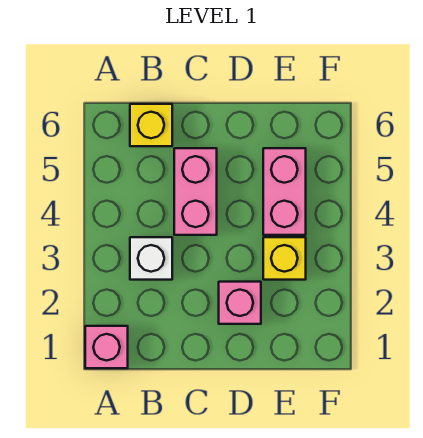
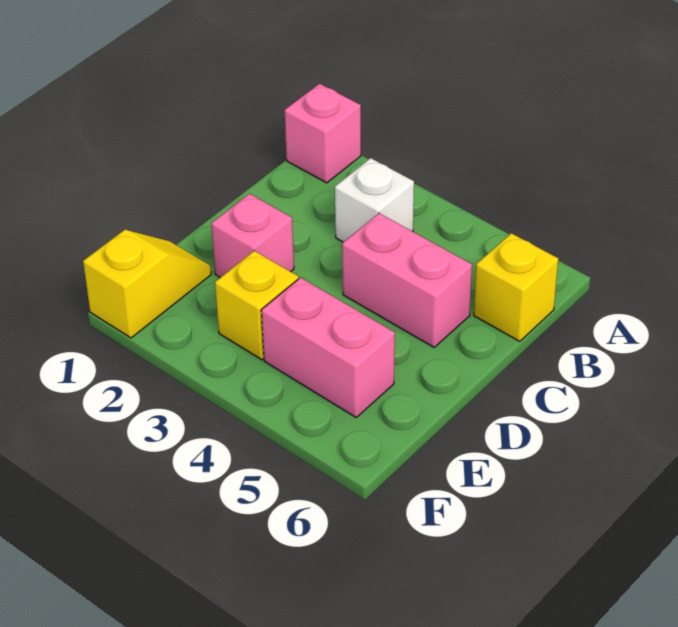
none -> yellow 1x2 slope [83,230,211,338]

